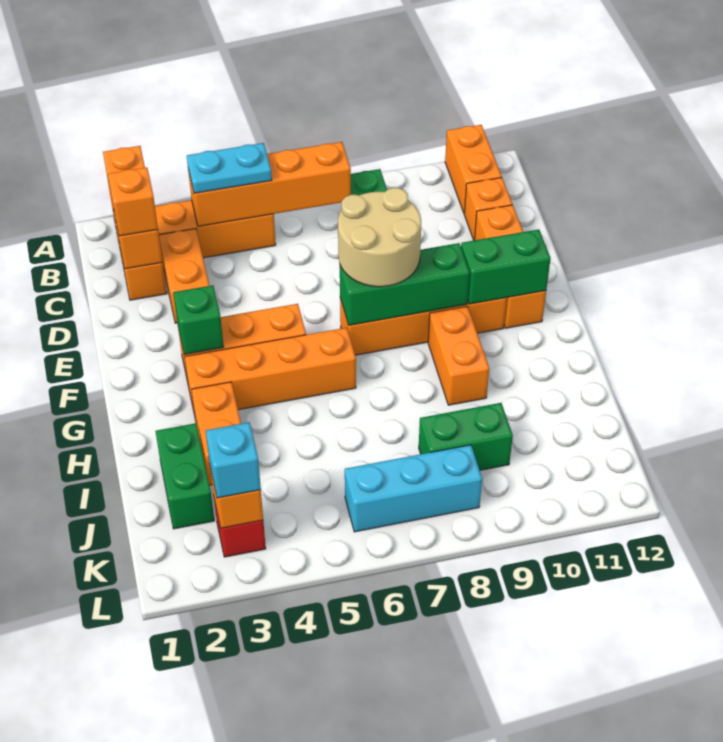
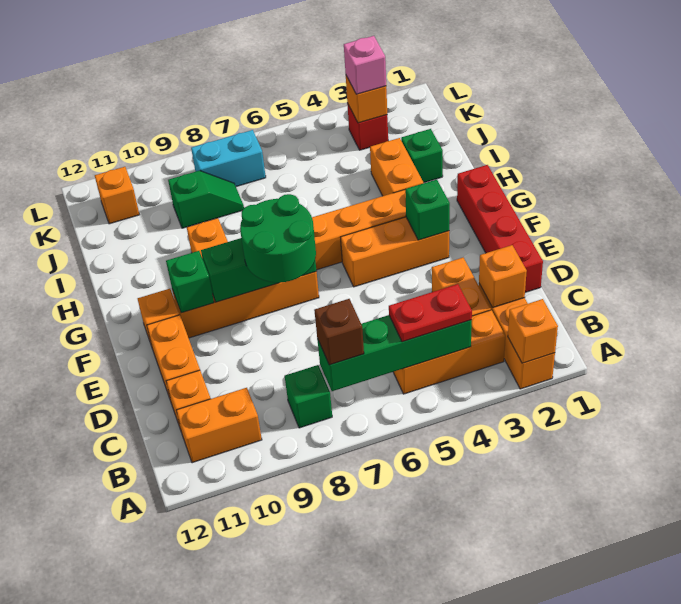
orange 1x2 brick [445,125,502,213] -> orange 1x2 brick turned to [176,388,262,463]
orange 1x4 brick [188,142,351,226] -> green 1x4 brick [317,315,472,391]
cyan 1x2 plate [187,143,272,193] -> red 1x2 plate [389,284,472,342]
none -> brown 1x1 brick [314,299,364,365]
orange 1x1 brick [108,167,158,236] -> orange 1x1 brick moved to [95,167,139,224]
none -> red 1x4 brick [457,165,543,292]
tan 2x2 round brick [338,188,421,287] -> green 2x2 round brick [240,194,316,283]
green 1x2 brick [461,229,551,304] -> green 1x1 brick [166,251,214,313]
green 1x2 brick [156,423,214,529] -> green 1x1 brick [401,129,443,183]
green 1x2 brick [419,403,513,470] -> green 1x2 slope [168,171,244,228]
cyan 1x1 brick [206,422,261,498] -> pink 1x1 brick [344,36,386,94]
cyan 1x3 brick [345,445,482,532] -> cyan 1x2 brick [191,130,266,187]

